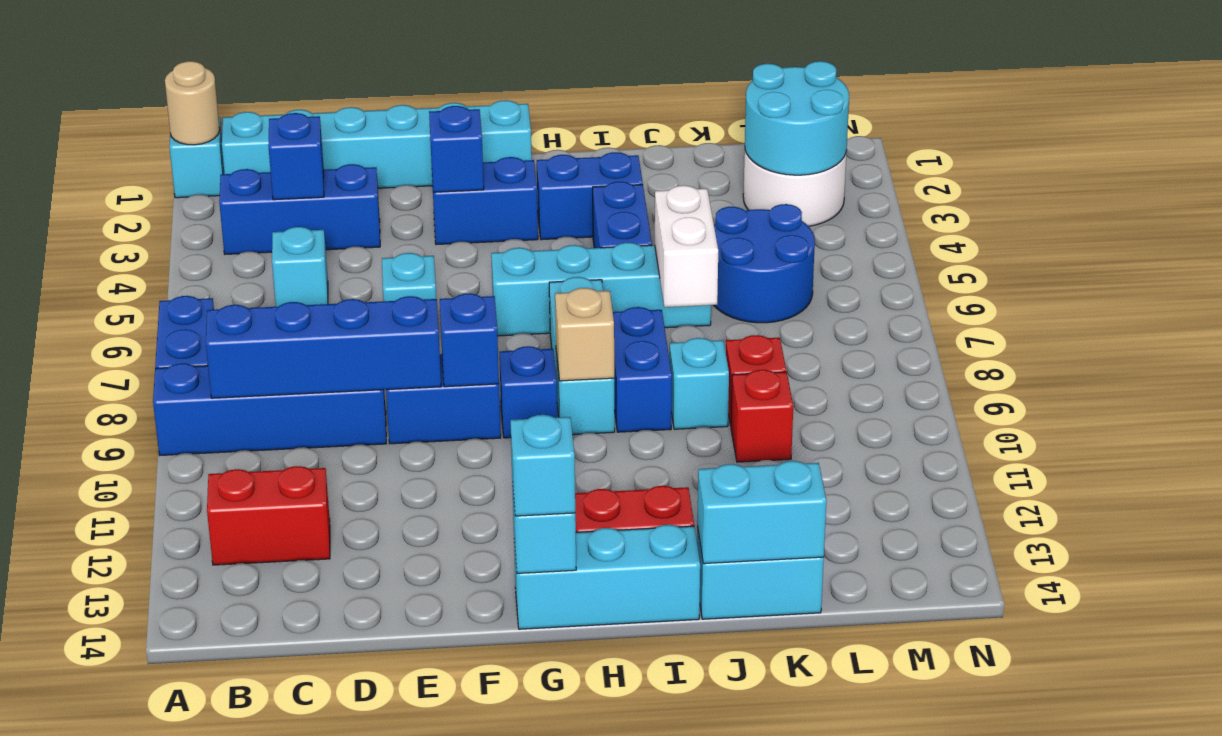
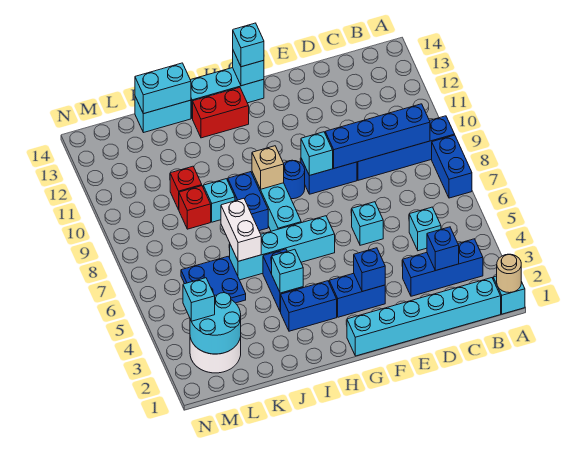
red 1x2 brick [207,466,330,565] -> none
blue 1x1 brick [440,293,499,387] -> cyan 1x1 brick [301,132,333,175]
blue 1x1 brick [499,346,557,438] -> blue 1x1 round brick [284,160,305,199]
none -> cyan 1x1 brick [272,249,303,293]
blue 2x2 round brick [714,204,815,323] -> blue 2x2 plate [181,256,246,303]
none -> cyan 1x1 brick [183,278,215,321]

